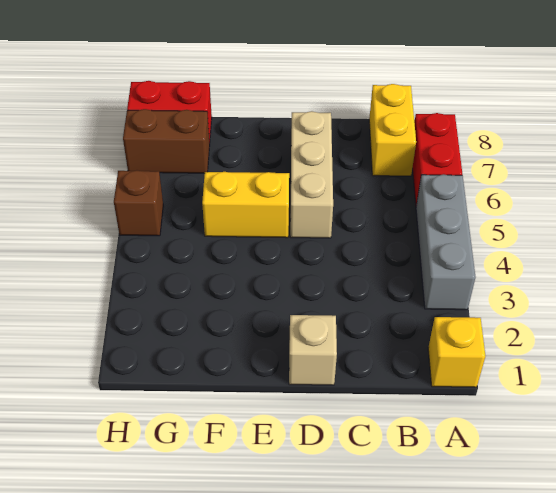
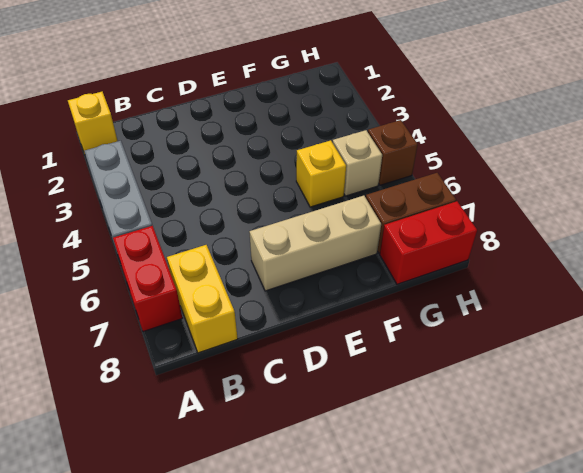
tan 1x1 brick [289,315,337,385] -> tan 1x1 brick moved to [333,130,382,196]
tan 1x3 brick [290,111,333,238] -> tan 1x3 brick turned to [249,196,381,291]
yellow 1x2 brick [202,172,289,238] -> yellow 1x1 brick [296,140,346,207]

